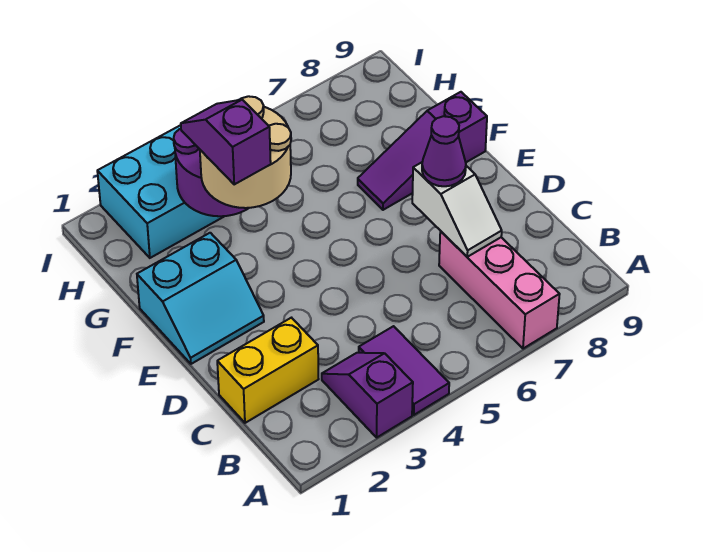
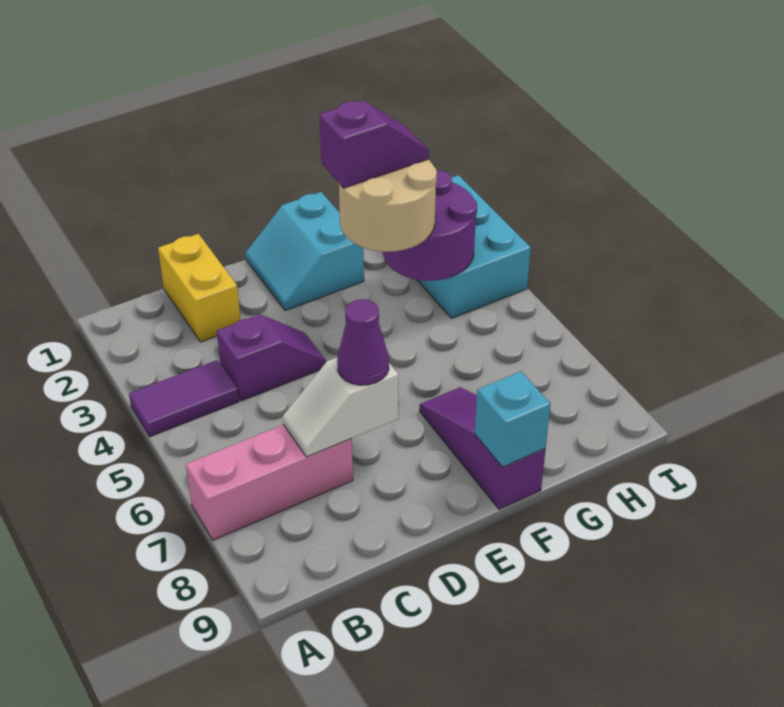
purple 1x2 slope [322,353,413,437] -> purple 1x2 slope moved to [217,315,326,401]
none -> cyan 1x1 brick [475,371,550,467]

